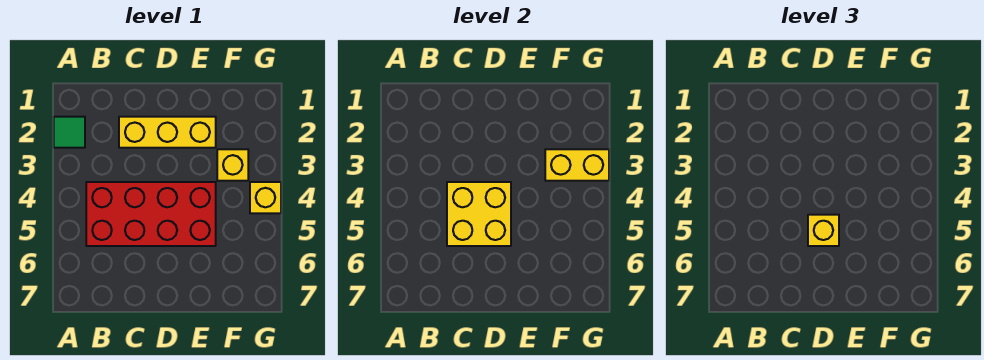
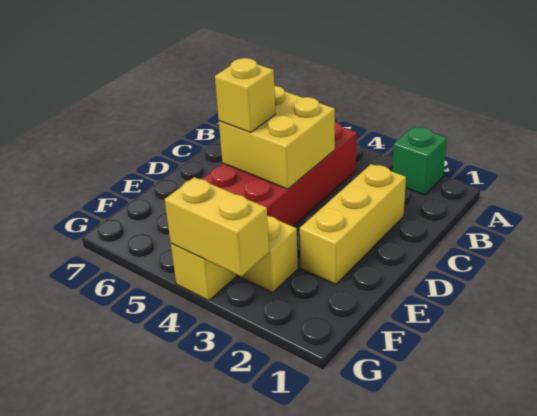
green 1x1 tile [54,117,85,148] -> green 1x1 brick [392,126,447,195]
yellow 1x2 brick [545,149,609,181] -> yellow 1x2 brick turned to [165,177,269,276]

